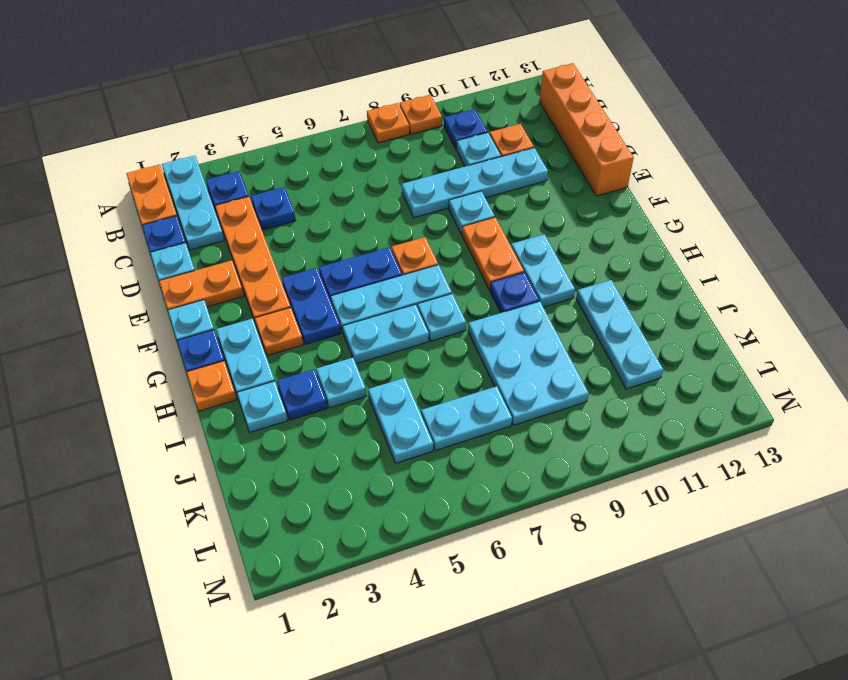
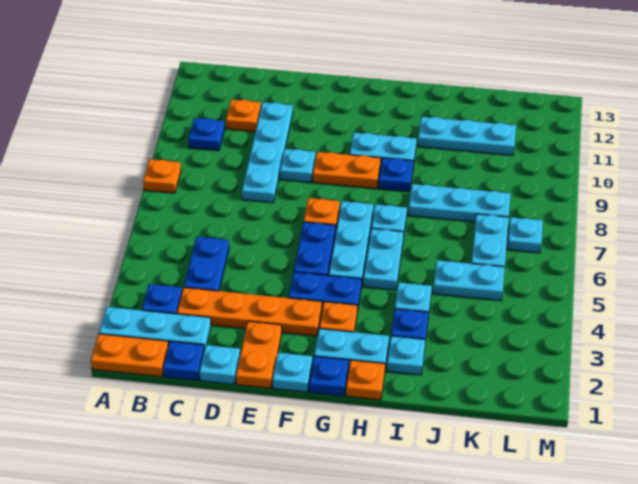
orange 1x1 plate [400,95,442,134] -> none
orange 1x4 brick [539,63,634,196] -> none
blue 1x1 plate [251,187,296,230] -> blue 1x2 plate [184,237,229,291]
cyan 1x1 plate [456,132,501,166] -> cyan 1x1 plate moved to [507,217,543,253]
cyan 2x3 plate [468,301,589,425] -> cyan 1x3 plate [408,184,511,222]

